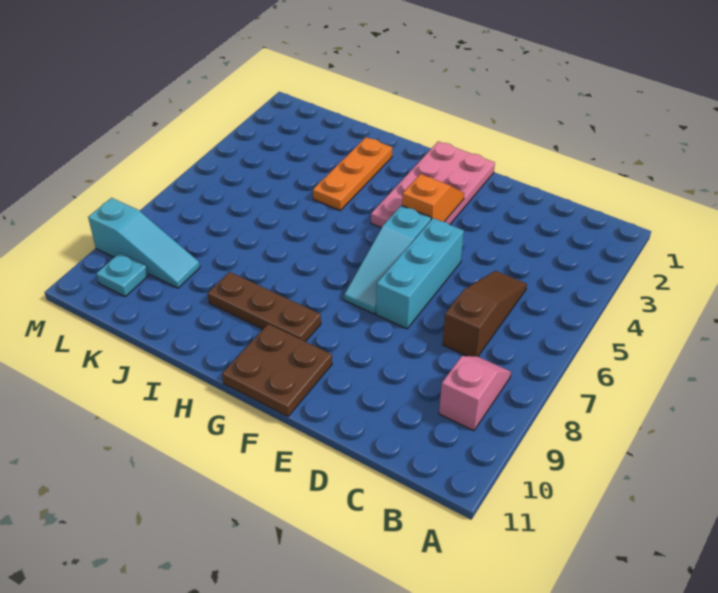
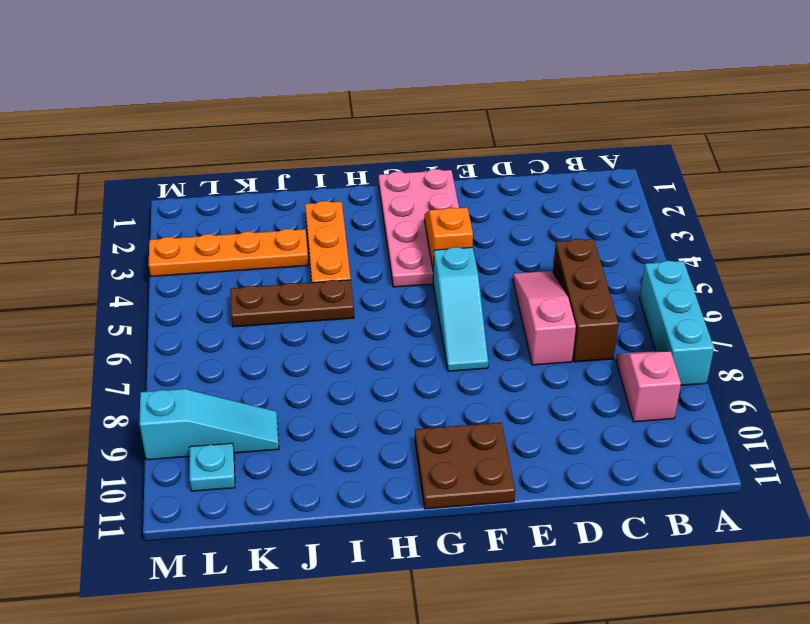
brown 1x3 slope [443,271,527,356] -> brown 1x3 brick [553,239,619,362]
none -> pink 1x3 slope [513,271,576,365]
cyan 1x3 brick [376,218,464,329] -> cyan 1x3 brick moved to [640,261,714,385]
brown 1x3 plate [208,272,321,342] -> brown 1x3 plate moved to [230,280,354,327]
none -> orange 1x4 plate [149,229,308,276]

